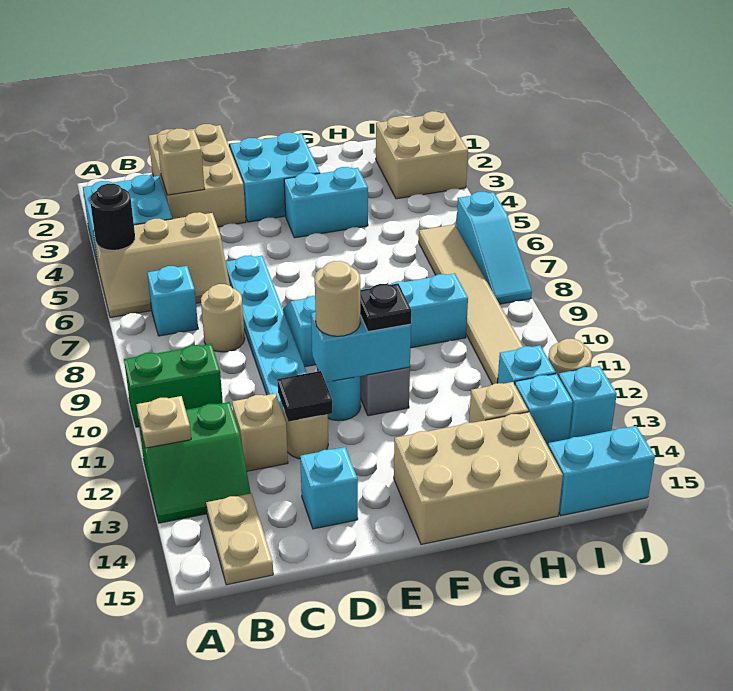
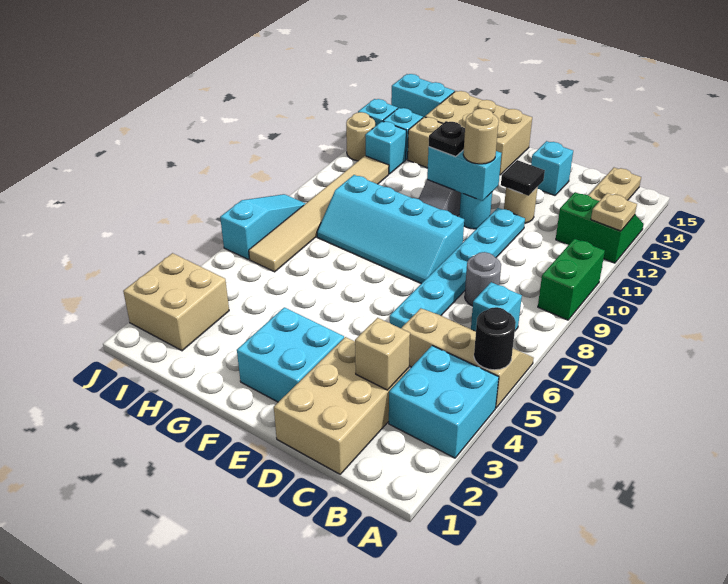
green 1x2 brick [124,344,223,427] -> green 1x2 brick turned to [538,239,605,320]
tan 1x1 round brick [201,284,245,352] -> grey 1x1 round brick [465,252,501,306]
tan 1x1 brick [232,393,288,471] -> none
cyan 1x2 brick [284,167,368,238] -> none

